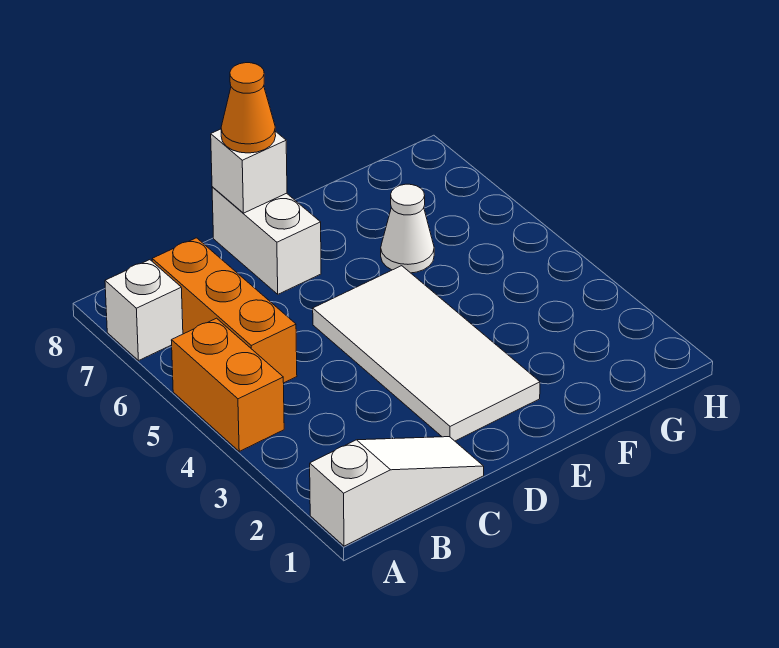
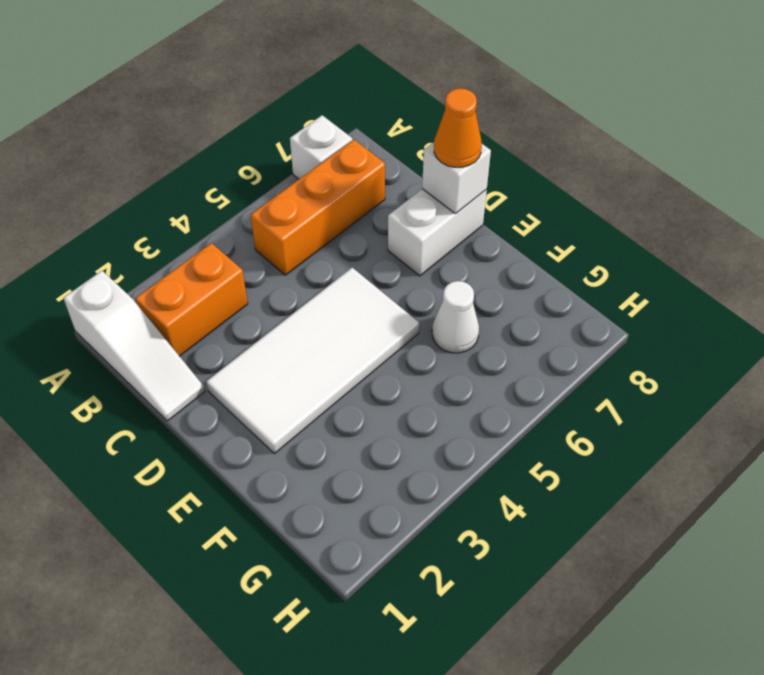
orange 1x2 brick [171,318,284,451] -> orange 1x2 brick moved to [135,243,248,356]

